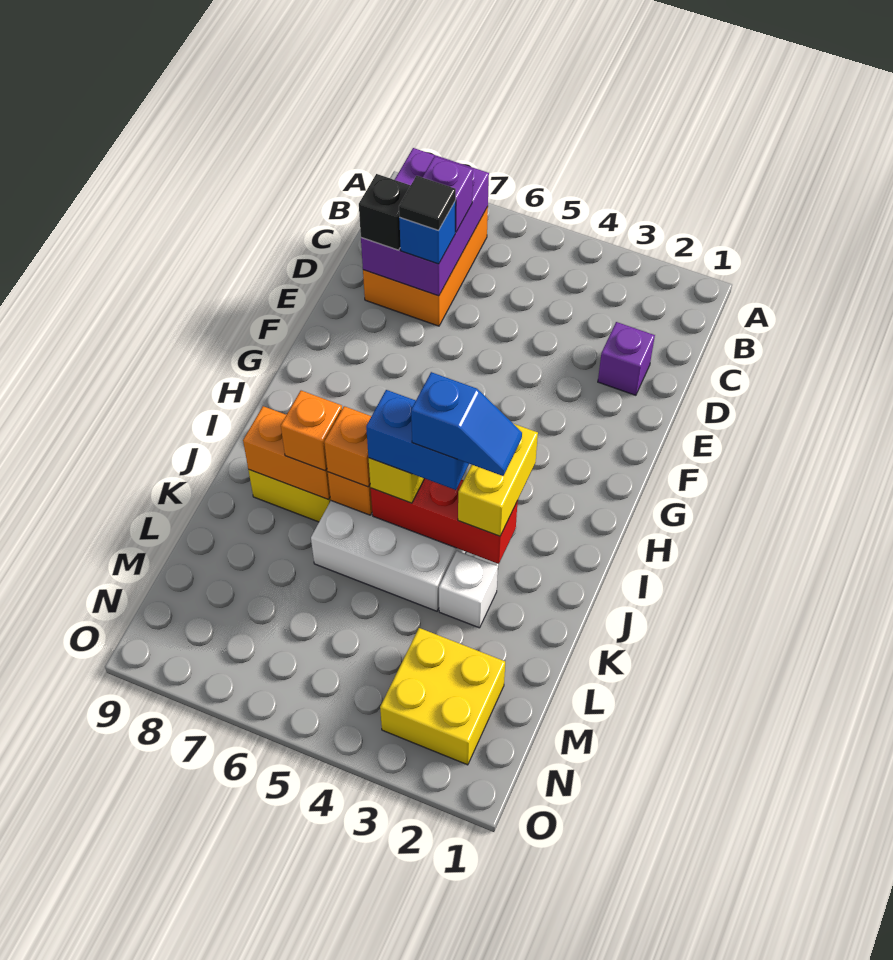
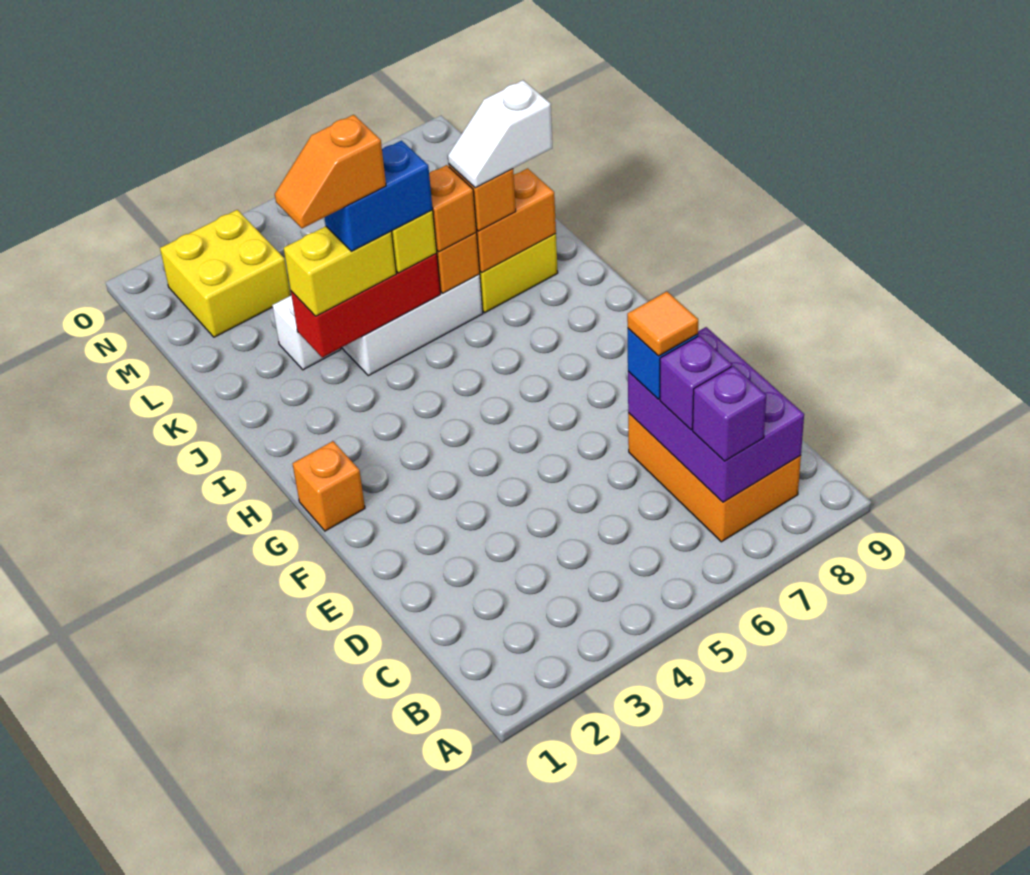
purple 1x1 brick [598,322,655,395] -> purple 1x1 brick moved to [693,366,766,461]
black 1x1 tile [399,176,456,231] -> orange 1x1 tile [627,292,698,356]
black 1x1 brick [359,174,411,250] -> none
none -> orange 1x1 brick [292,441,365,531]
yellow 1x2 brick [458,424,538,536] -> yellow 1x2 brick turned to [284,226,396,316]
blue 1x2 slope [411,372,522,476] -> orange 1x2 slope [275,115,386,228]
none -> white 1x2 slope [448,80,552,188]

